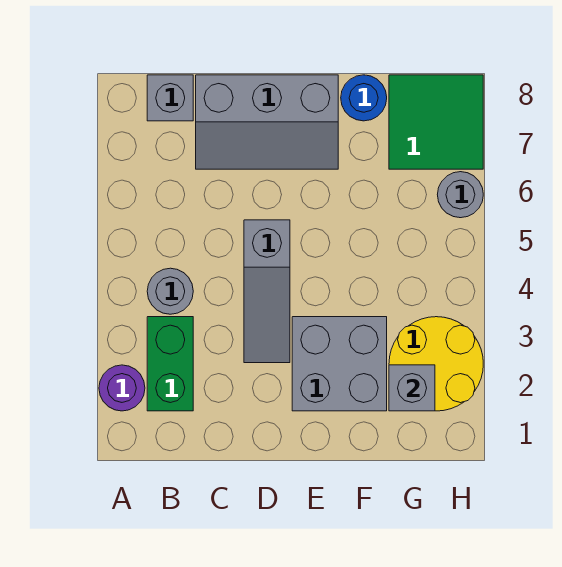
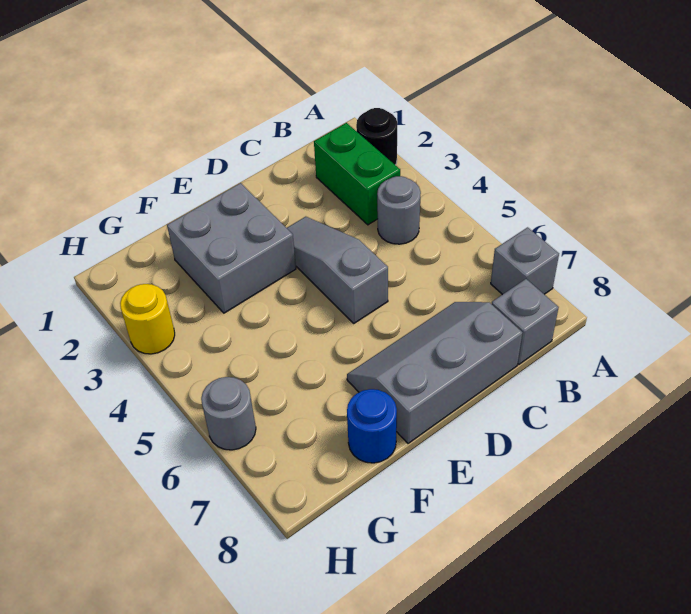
purple 1x1 round brick [99,365,145,411] -> black 1x1 round brick [356,108,397,165]
yellow 2x2 round brick [389,317,483,411] -> yellow 1x1 round brick [120,284,175,354]
grey 1x1 brick [389,365,435,411] -> grey 1x1 brick moved to [491,227,559,295]
green 2x2 tile [389,75,483,169] -> none

